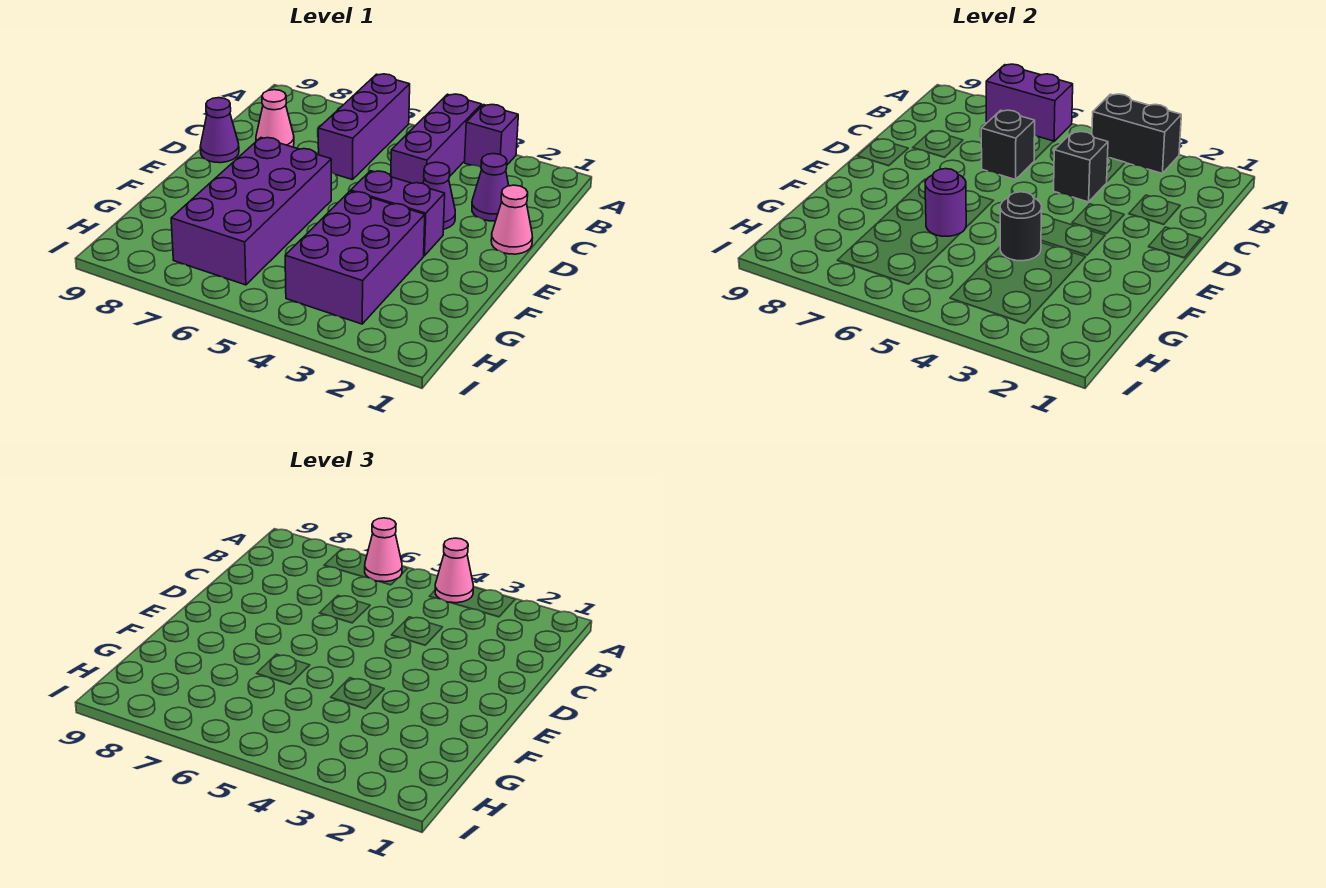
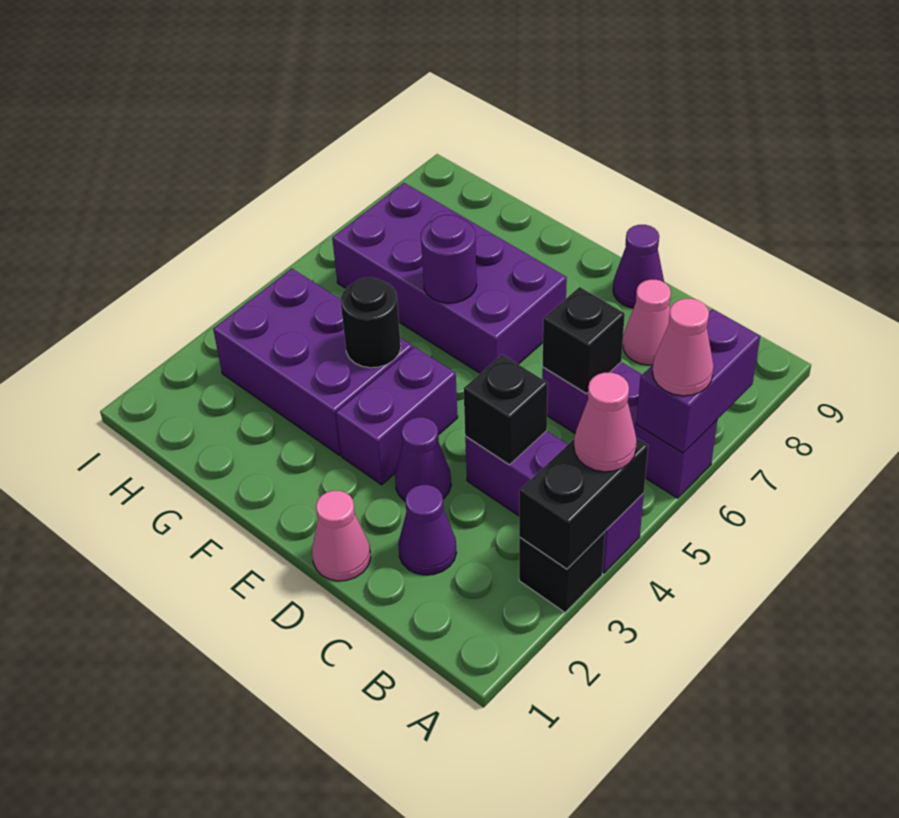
purple 1x1 brick [465,105,518,167] -> black 1x1 brick [519,532,605,612]

